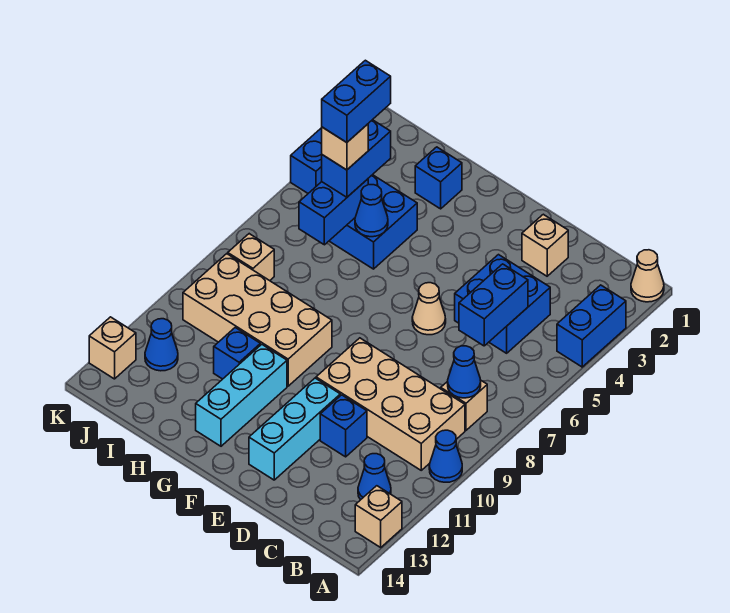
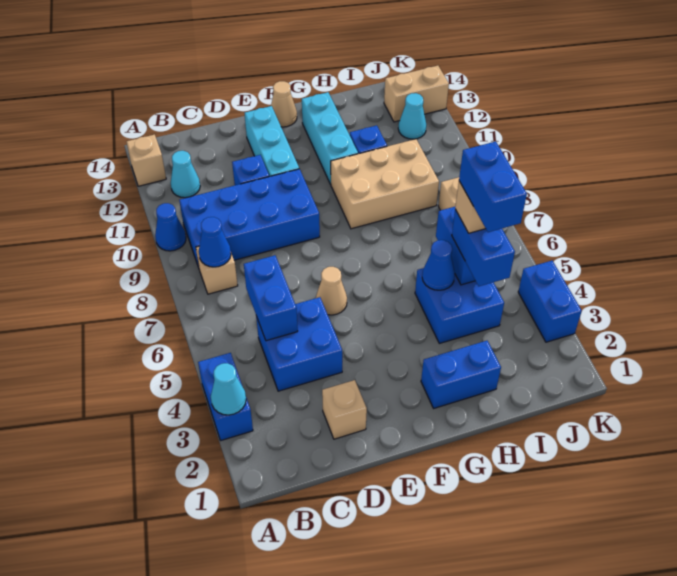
tan 1x1 cone [631,250,664,302] -> tan 1x1 cone moved to [271,81,297,127]
none -> cyan 1x1 cone [211,363,246,415]
tan 2x4 brick [316,338,465,470] -> blue 2x4 brick [179,169,320,268]
blue 1x1 cone [358,454,391,500] -> cyan 1x1 cone [171,151,200,198]
tan 2x4 brick [183,254,332,386] -> tan 2x3 brick [331,139,439,229]
blue 1x1 brick [415,147,462,209] -> blue 1x2 brick [421,341,501,408]
blue 1x1 cone [145,319,178,371] -> cyan 1x1 cone [398,93,426,139]
tan 1x1 brick [89,317,136,379] -> tan 1x2 brick [384,66,449,122]

